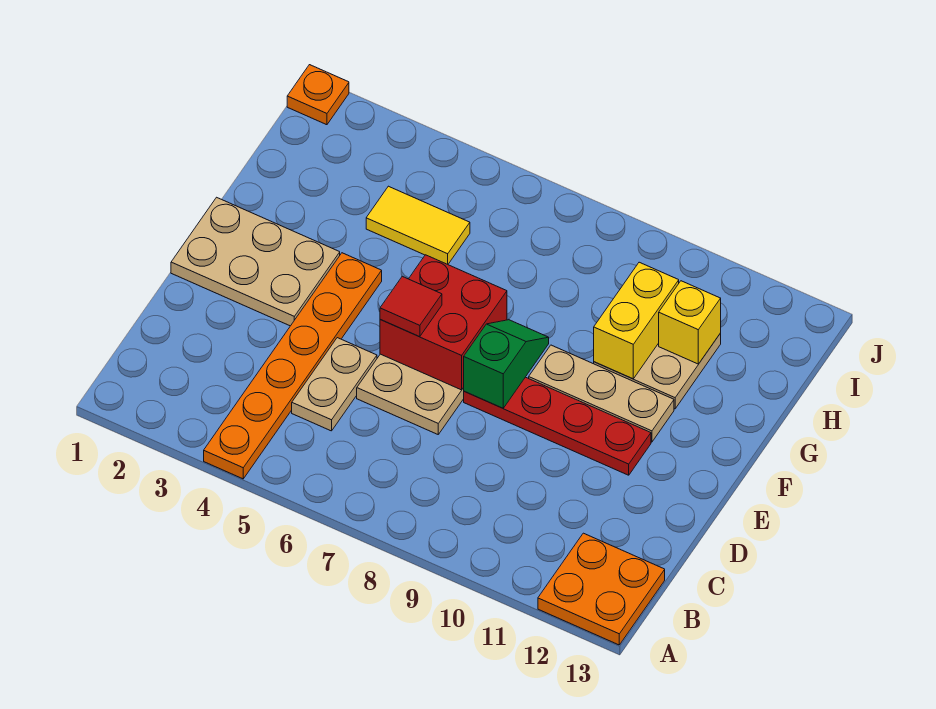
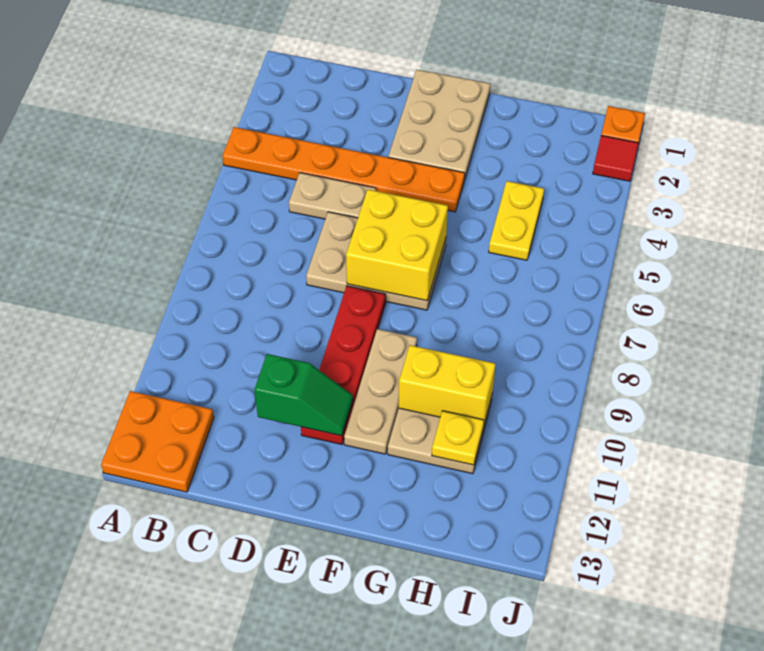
red 2x2 brick [380,255,507,390] -> yellow 2x2 brick [346,189,448,301]
red 1x1 tile [380,276,442,337] -> red 1x1 tile moved to [593,136,639,181]
green 1x2 slope [464,320,549,408] -> green 1x2 slope moved to [255,354,353,436]
yellow 1x2 tile [366,186,470,264] -> yellow 1x2 plate [489,181,544,260]
yellow 1x1 brick [659,281,721,364] -> yellow 1x1 plate [432,411,484,465]

